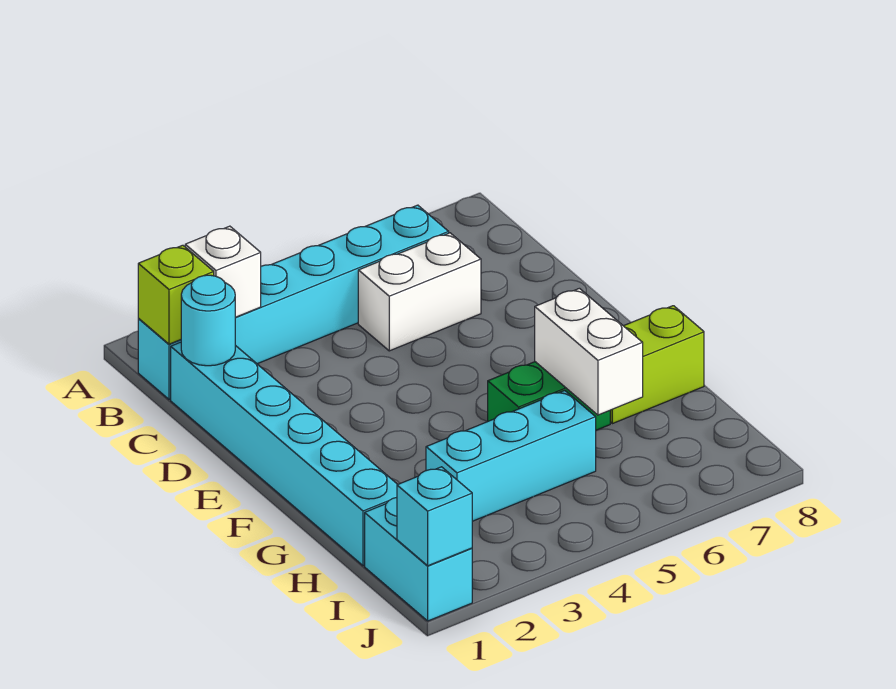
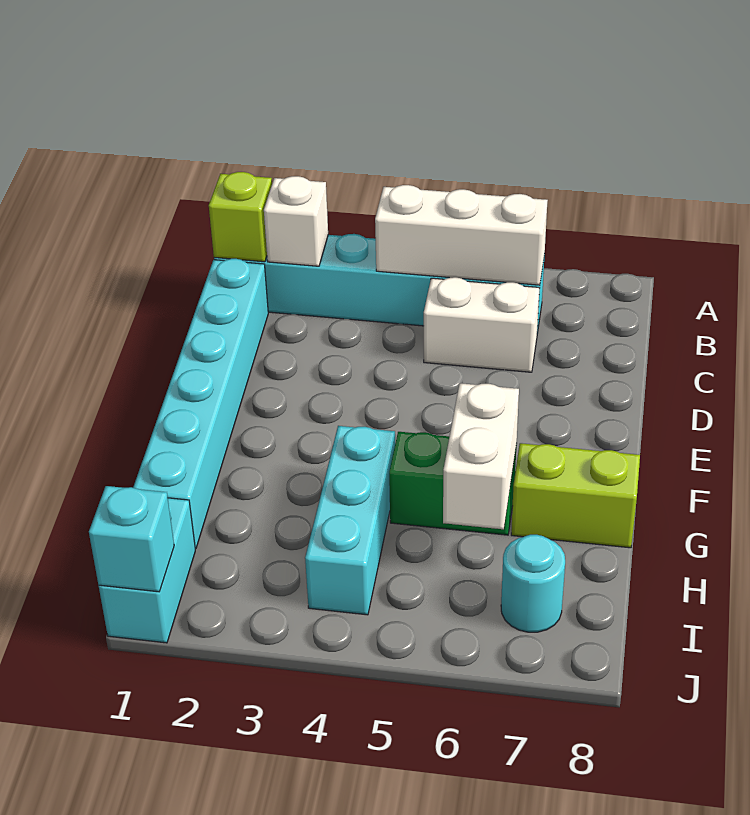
none -> white 1x3 brick [375,185,548,285]
cyan 1x1 round brick [181,275,235,366] -> cyan 1x1 round brick moved to [501,535,565,632]
cyan 1x3 brick [426,390,596,521] -> cyan 1x3 brick turned to [305,426,395,615]

